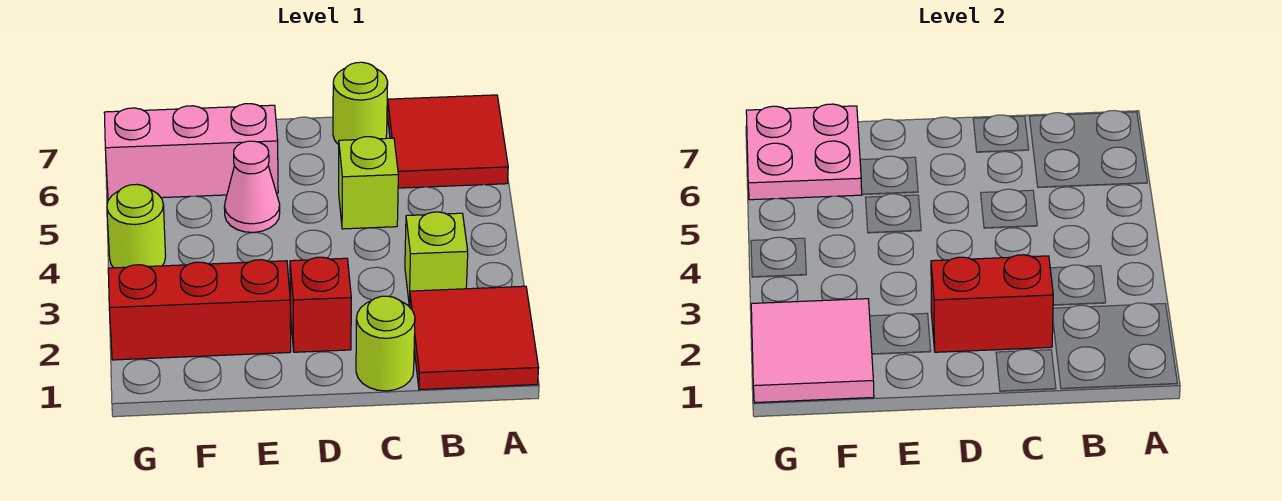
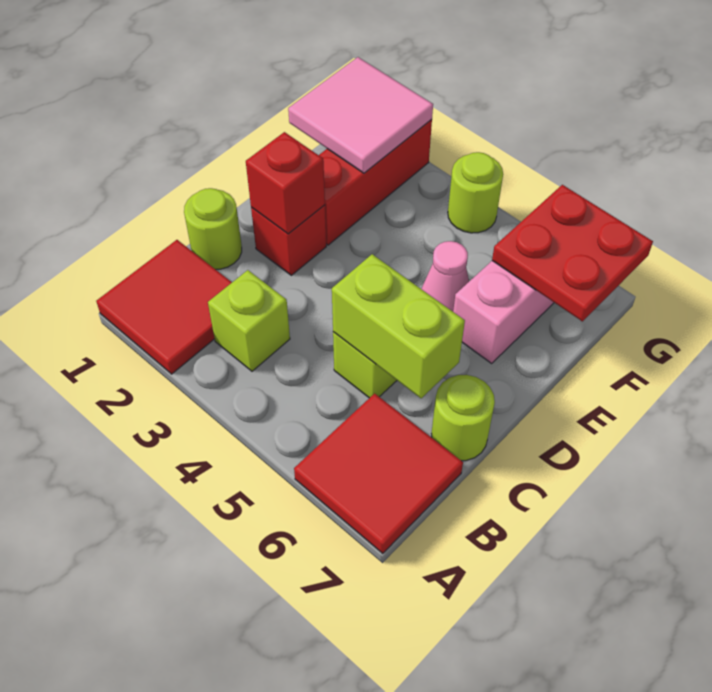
red 1x2 brick [931,255,1053,352] -> red 1x1 brick [246,132,325,234]
none -> lime 1x2 brick [332,254,465,398]
pink 2x2 plate [746,104,862,200] -> red 2x2 plate [492,185,653,322]

